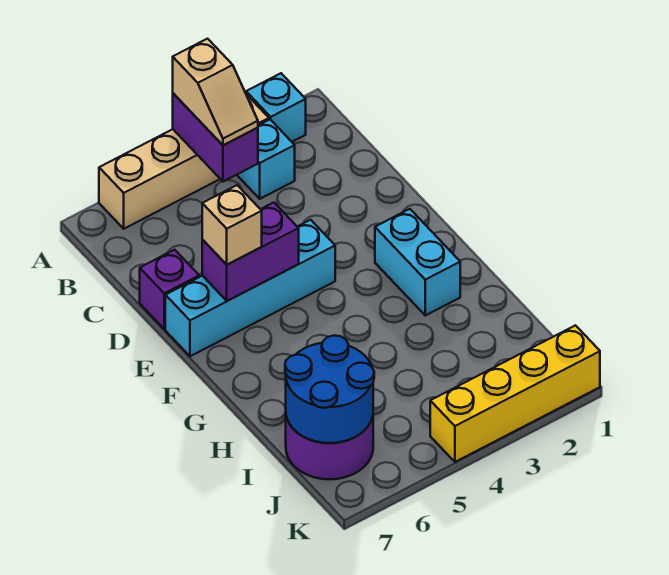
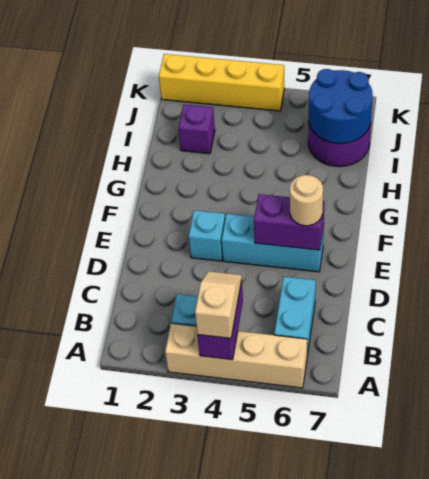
cyan 1x1 brick [246,73,306,142] -> cyan 1x1 brick moved to [189,210,225,261]
purple 1x1 brick [140,250,199,329] -> purple 1x1 brick moved to [179,105,215,154]
cyan 1x4 brick [165,220,335,356] -> cyan 1x3 brick [222,214,324,272]
tan 1x1 brick [202,185,262,265] -> tan 1x1 round brick [290,175,323,226]
cyan 1x2 brick [375,209,460,315] -> cyan 1x2 brick moved to [274,277,316,356]

